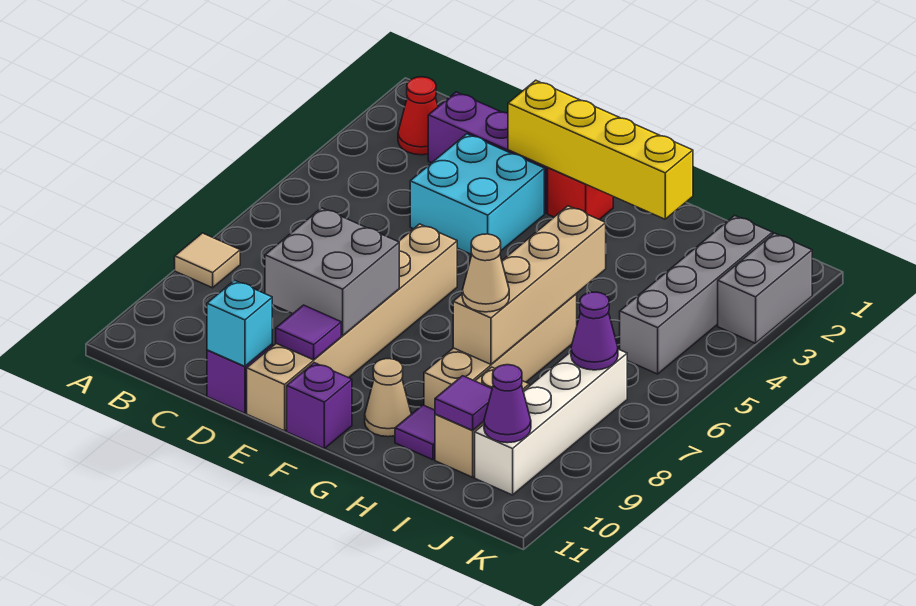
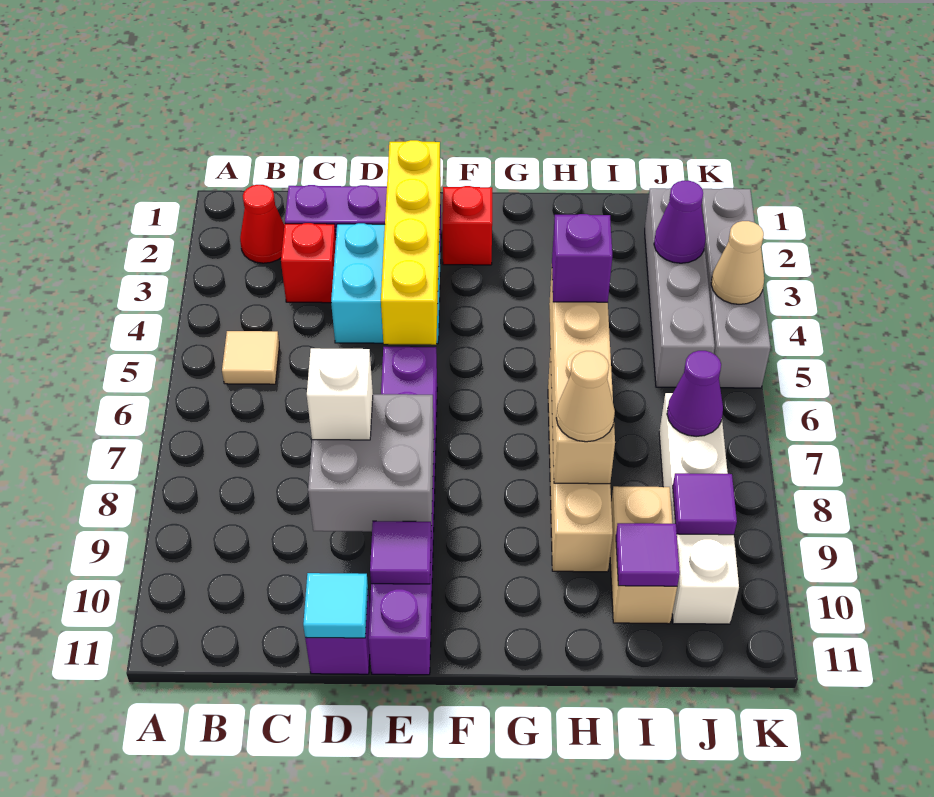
tan 1x1 tile [175,233,240,288] -> tan 1x1 tile moved to [222,331,279,384]
none -> red 1x1 brick [281,223,336,303]
none -> white 1x1 brick [307,348,373,440]
cyan 1x1 brick [207,280,272,366] -> cyan 1x1 tile [303,573,368,638]
yellow 1x4 brick [508,80,693,219] -> yellow 1x4 brick turned to [381,140,441,345]
tan 1x6 brick [247,224,457,431] -> purple 1x6 brick [368,347,437,675]
purple 1x1 brick [287,363,352,448] -> purple 1x1 brick moved to [552,214,612,302]
tan 1x1 cone [365,359,411,437] -> tan 1x1 cone moved to [711,221,764,304]
purple 1x1 tile [395,405,435,460] -> purple 1x1 tile moved to [673,473,737,535]
purple 1x1 cone [484,365,531,443] -> purple 1x1 cone moved to [654,181,706,263]
grey 1x2 brick [718,233,812,343] -> grey 1x4 brick [701,188,771,388]

